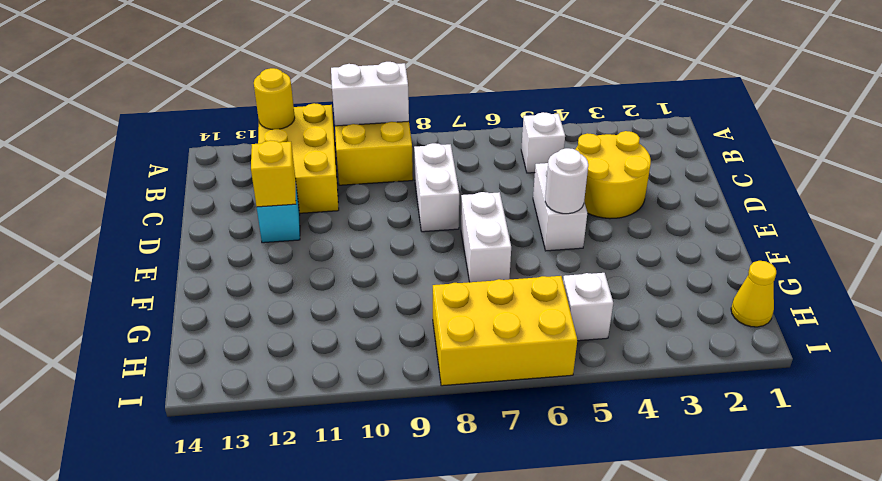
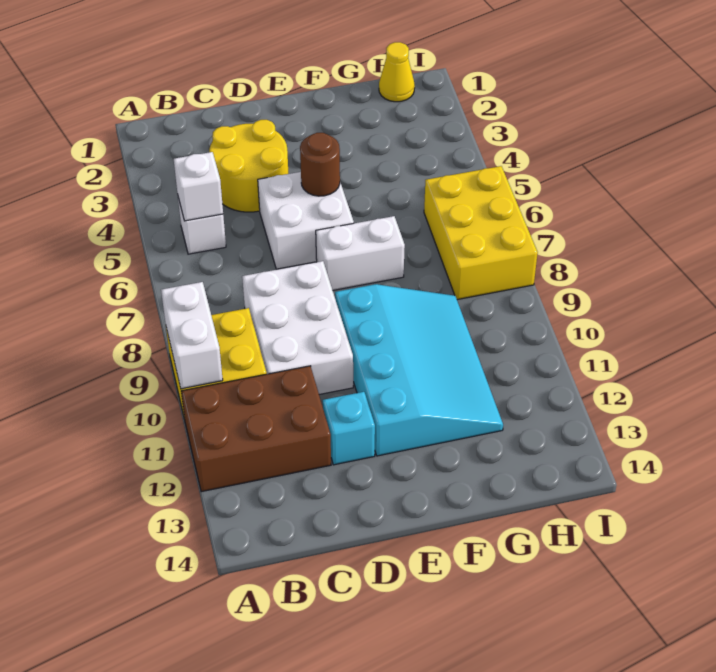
yellow 2x3 brick [258,103,339,213] -> brown 2x3 brick [181,366,331,492]
yellow 1x1 round brick [254,68,295,129] -> none
white 1x2 brick [414,143,459,232] -> white 2x3 brick [242,261,353,394]
white 1x2 brick [533,163,587,251] -> white 2x2 brick [258,172,354,269]
yellow 1x1 brick [251,140,296,207] -> none
white 1x1 round brick [545,148,588,214] -> brown 1x1 round brick [300,133,340,196]
none -> cyan 3x4 slope [335,284,503,456]
white 1x1 brick [563,273,613,341] -> white 1x1 brick moved to [174,152,223,221]

